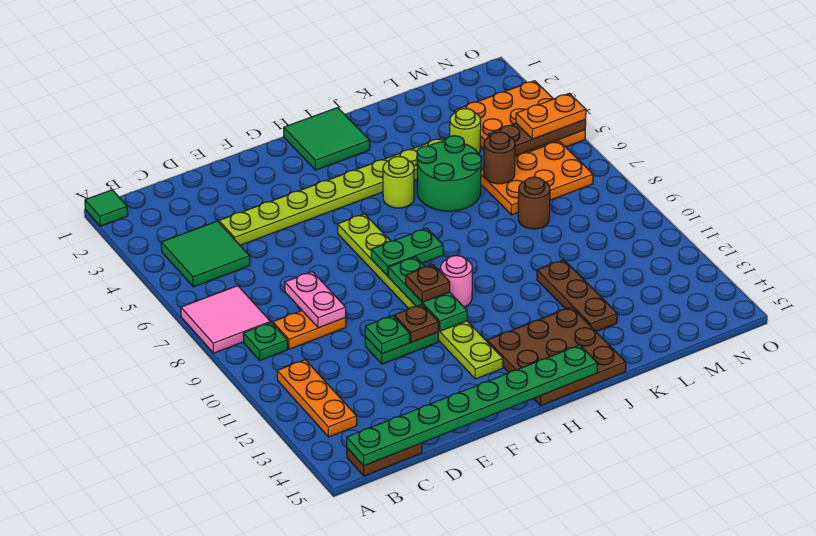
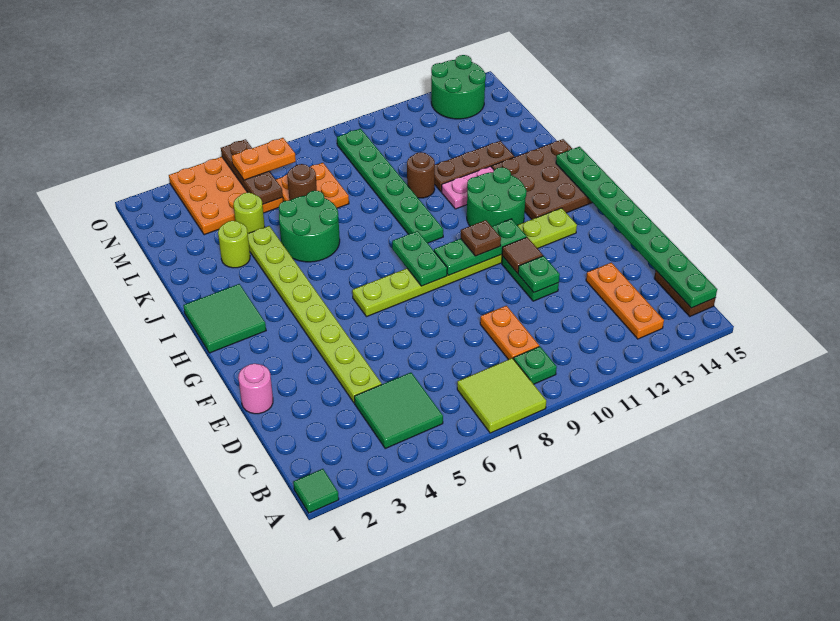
pink 2x2 tile [181,286,271,353] -> lime 2x2 tile [457,358,546,433]
orange 1x3 plate [277,360,357,437] -> orange 1x3 plate turned to [586,263,664,339]
pink 1x2 plate [285,272,346,328] -> pink 1x2 plate moved to [442,166,494,209]
brown 1x1 plate [394,304,439,343] -> brown 1x1 tile [502,237,543,273]
pink 1x1 round brick [440,256,472,307] -> pink 1x1 round brick moved to [238,364,273,414]
none -> green 2x2 round brick [467,167,527,226]
lime 1x1 round brick [383,156,414,208] -> lime 1x1 round brick moved to [218,221,250,268]
none -> green 1x6 plate [337,129,443,243]
orange 2x3 plate [481,141,593,215] -> orange 2x2 plate [275,163,349,208]
brown 1x1 round brick [518,177,550,229] -> brown 1x1 round brick moved to [407,152,435,198]
orange 1x2 plate [516,93,586,139] -> orange 1x2 plate turned to [232,138,296,180]
none -> green 2x2 round brick [431,55,486,119]

